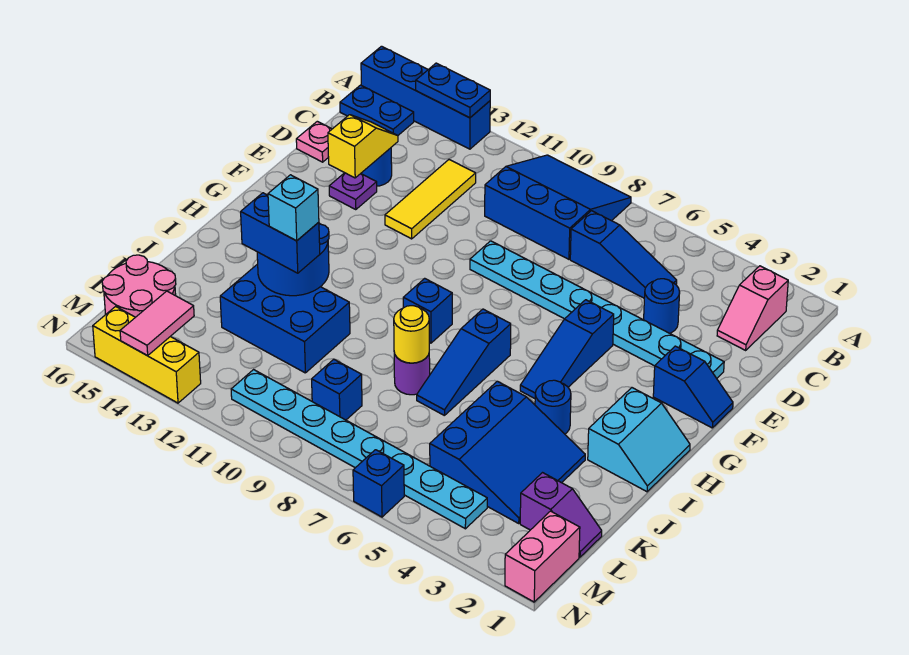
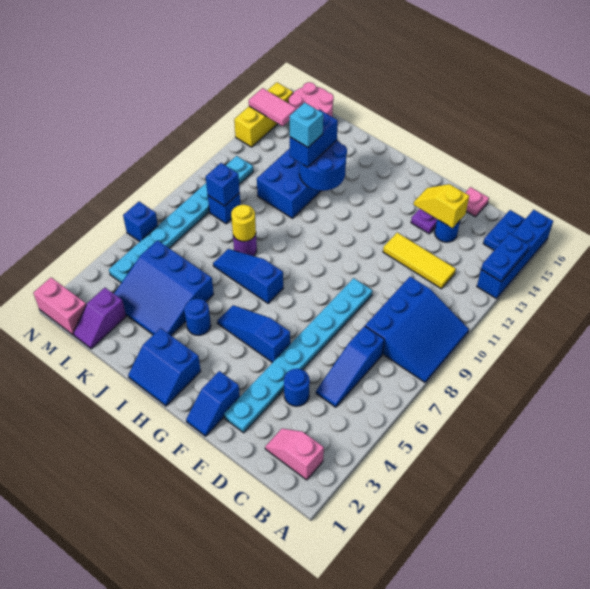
yellow 1x2 slope [328,115,398,178] -> yellow 1x2 slope turned to [414,184,469,228]
cyan 2x2 slope [588,388,690,492] -> blue 2x2 slope [128,328,201,406]
blue 1x1 brick [403,278,452,343] -> blue 1x1 brick moved to [206,163,240,206]

